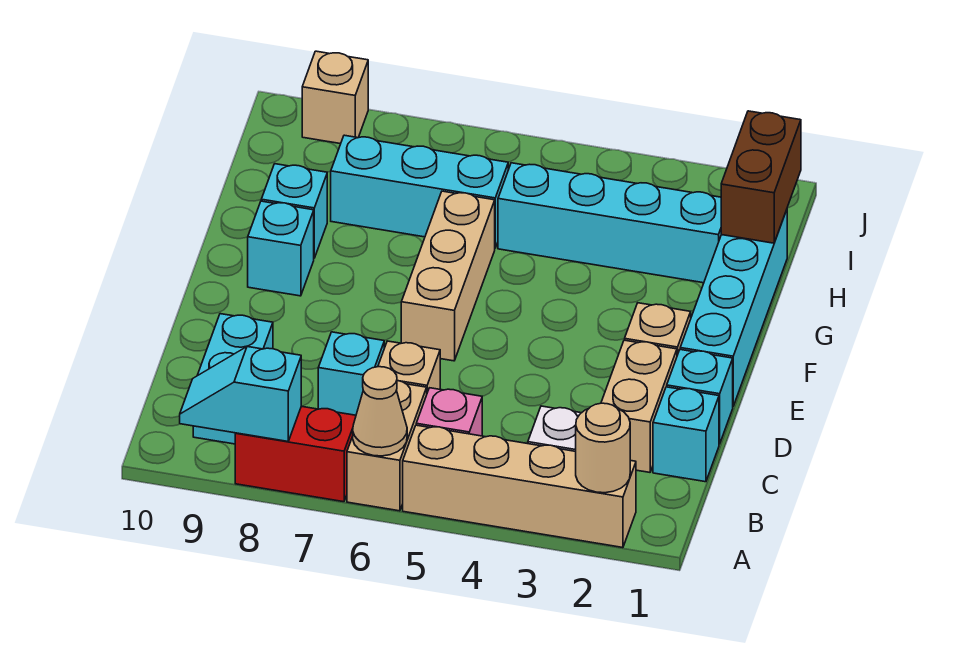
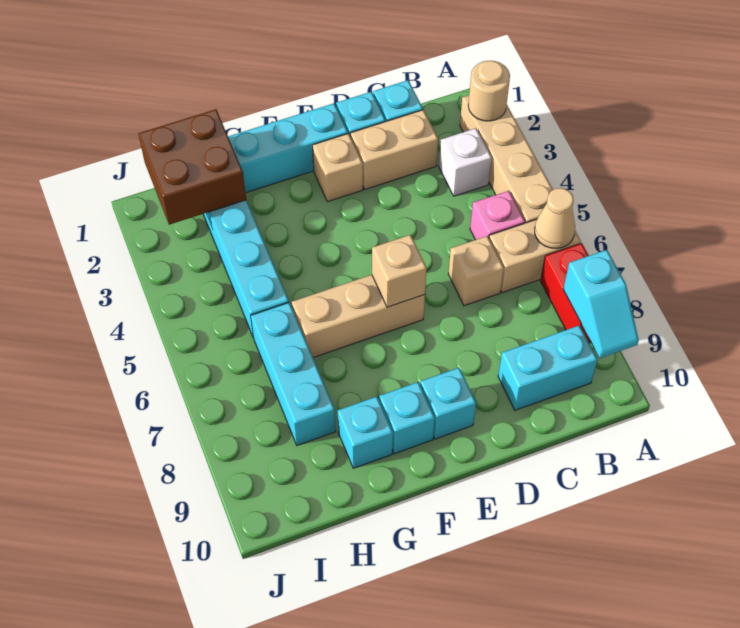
cyan 1x1 brick [318,332,384,415] -> cyan 1x1 brick moved to [420,368,476,439]
brown 1x2 brick [721,111,801,243] -> brown 2x2 brick [138,109,246,225]
tan 1x1 brick [302,51,368,144] -> tan 1x1 brick moved to [372,235,427,307]

